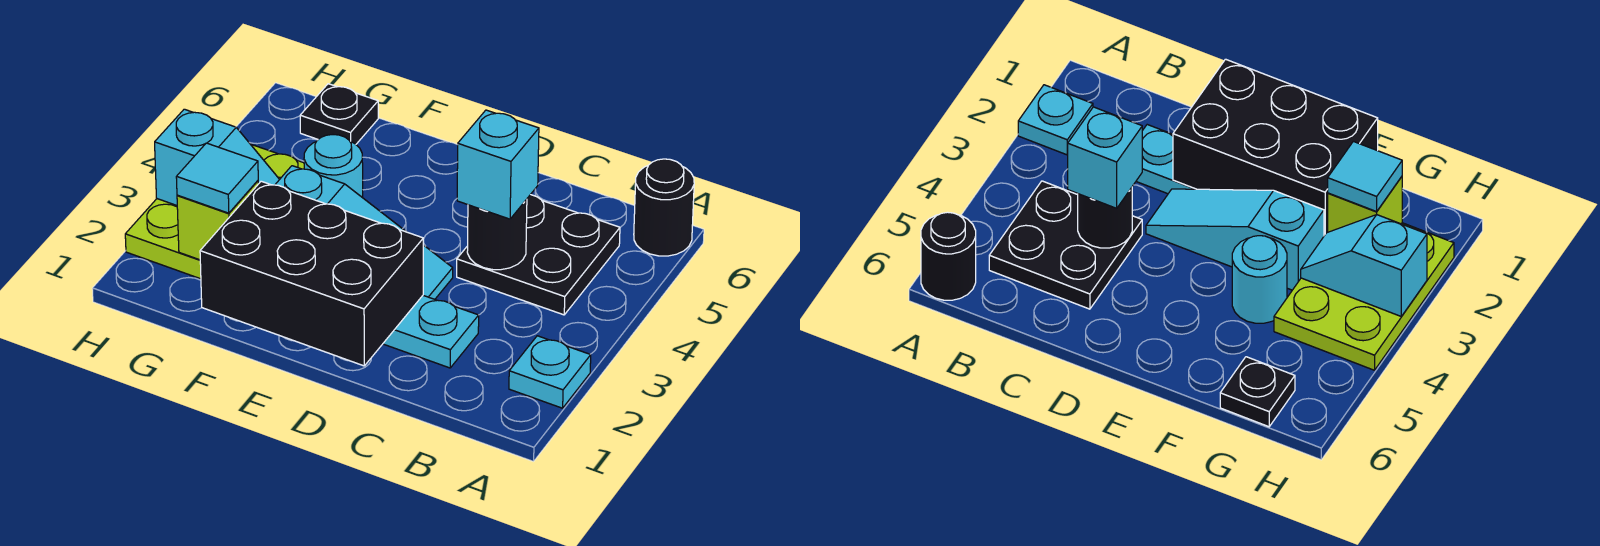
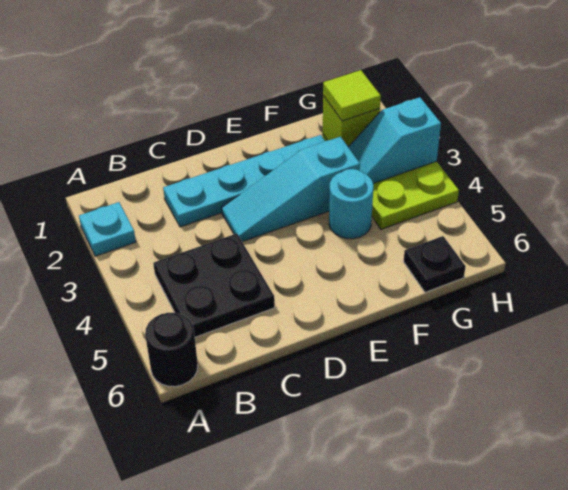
black 1x1 round brick [467,199,527,270] -> none
cyan 1x1 brick [457,110,539,219] -> none
black 2x3 brick [200,181,423,366] -> none
cyan 1x1 tile [176,143,258,213] -> lime 1x1 tile [323,70,381,121]

